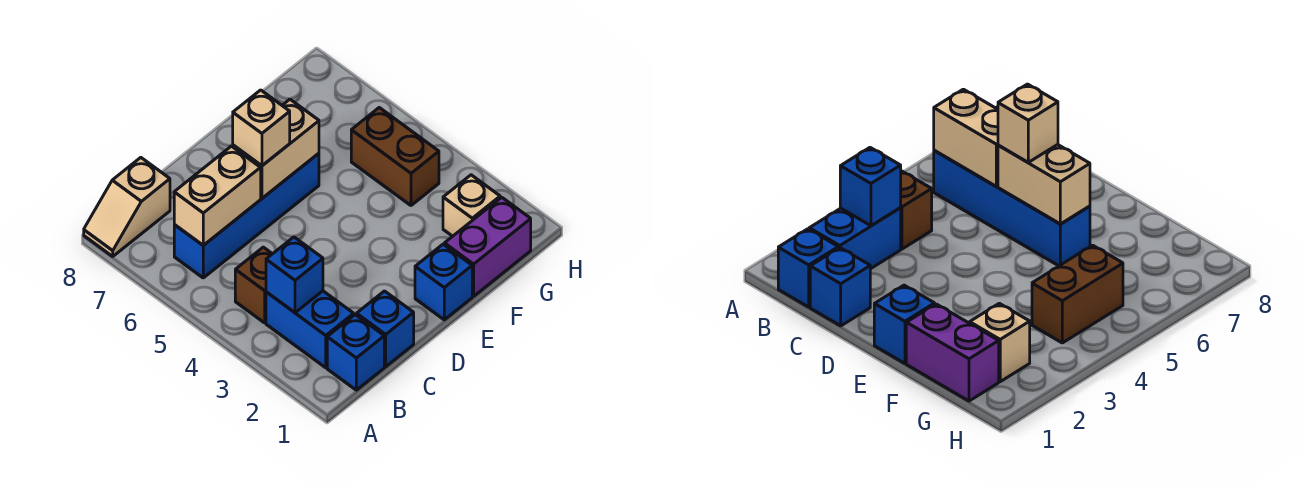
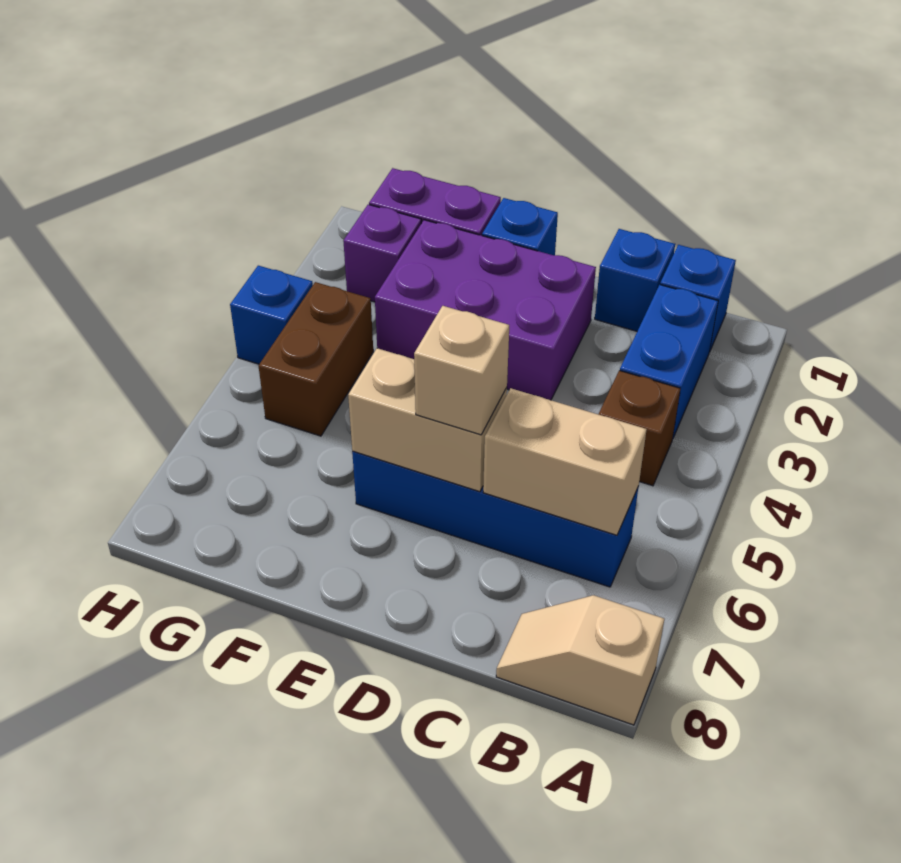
tan 1x2 slope [84,158,170,256] -> tan 1x2 slope turned to [496,595,664,725]
blue 1x1 brick [266,237,323,313] -> blue 1x1 brick moved to [230,266,313,364]
none -> purple 2x3 brick [375,220,596,400]
tan 1x1 brick [443,175,500,236] -> purple 1x1 brick [343,204,421,302]

